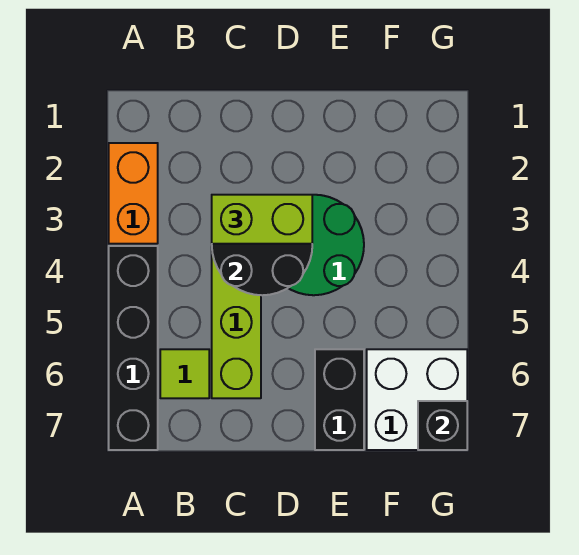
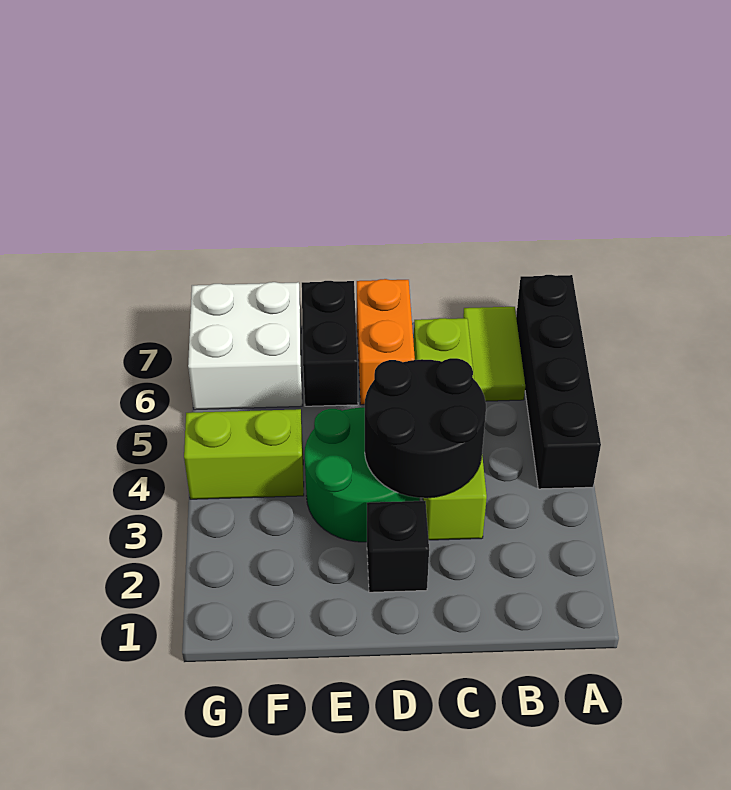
orange 1x2 brick [109,143,158,244] -> orange 1x2 brick moved to [357,279,415,405]
lime 1x1 tile [160,349,209,398] -> lime 1x2 tile [463,307,525,401]
lime 1x2 brick [212,195,312,244] -> lime 1x2 brick moved to [184,409,304,499]
black 1x1 brick [418,401,467,450] -> black 1x1 brick moved to [367,501,429,592]

